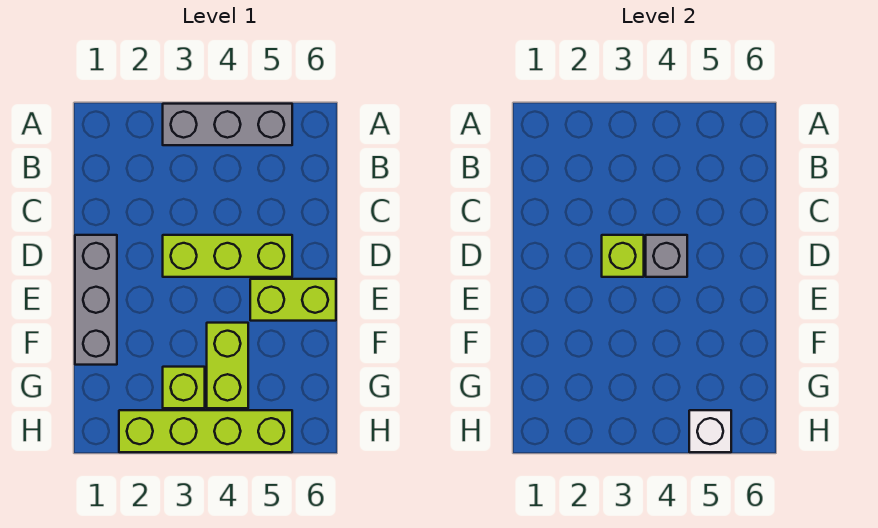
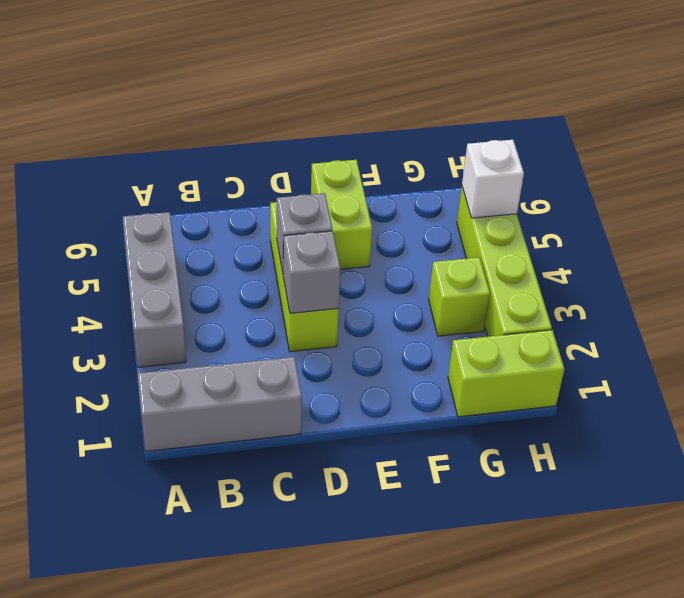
grey 1x3 brick [75,235,117,365] -> grey 1x3 brick moved to [138,357,302,451]
lime 1x1 brick [602,235,644,277] -> grey 1x1 brick [283,231,341,313]
lime 1x2 brick [207,323,248,408] -> lime 1x2 brick moved to [448,330,564,417]

